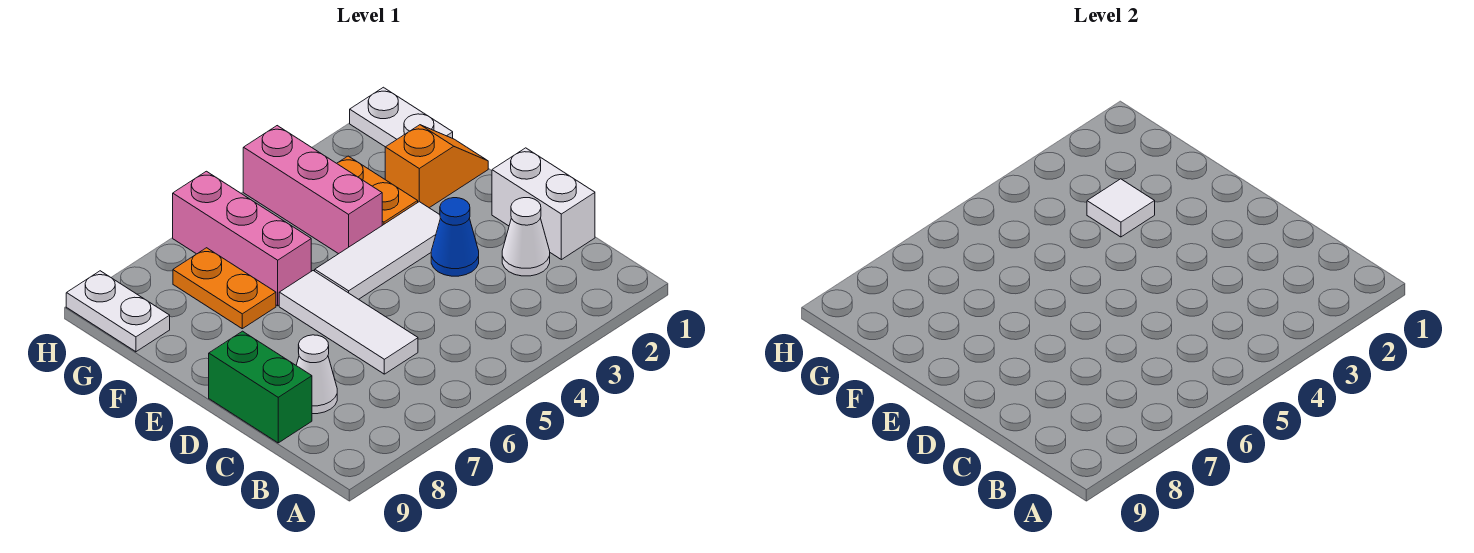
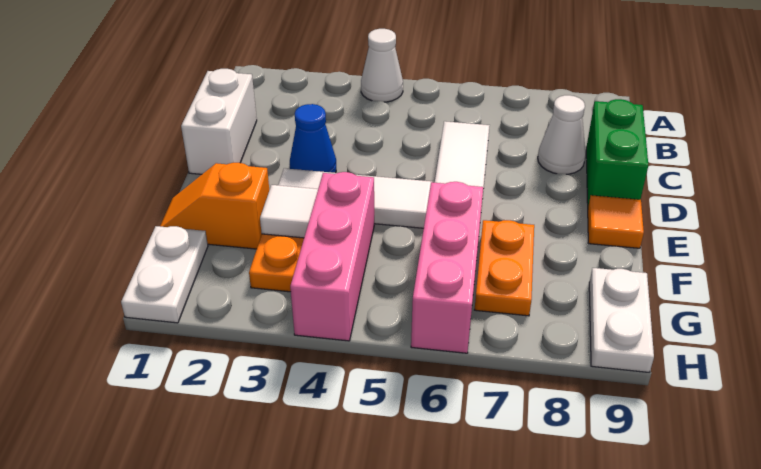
white 1x1 cone [502,198,550,276] -> white 1x1 cone moved to [361,29,403,102]
none -> orange 1x1 tile [588,195,644,248]

